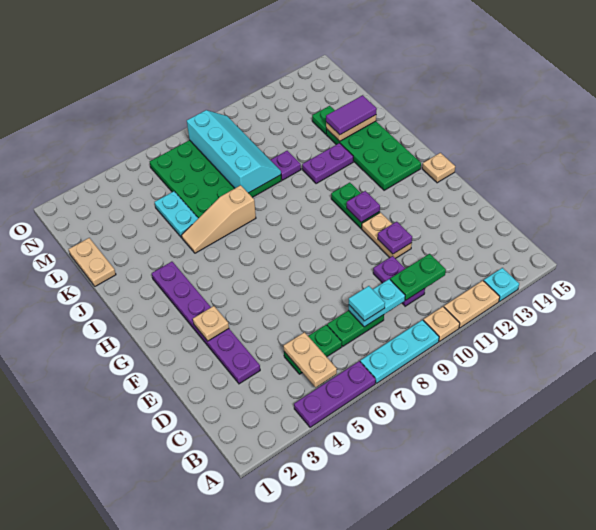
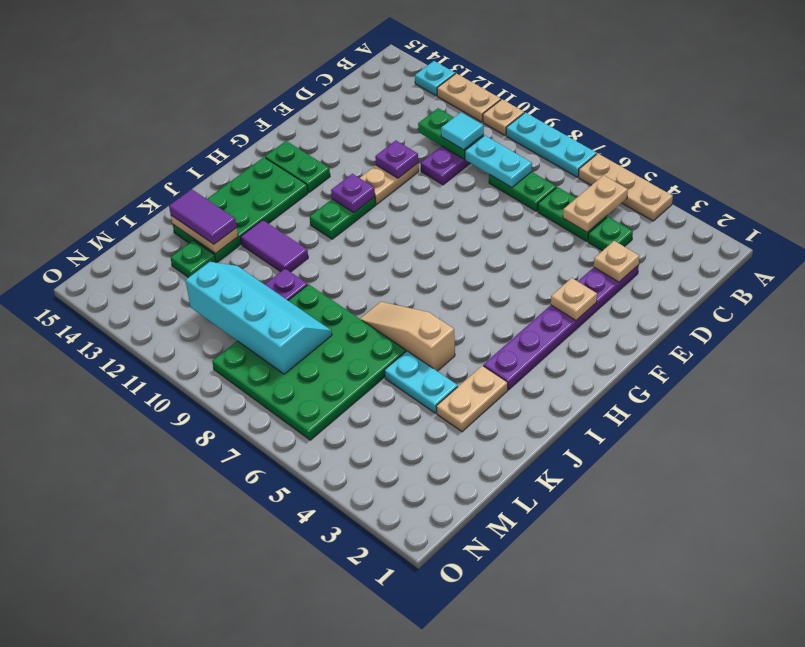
purple 1x3 plate [294,361,376,427] -> tan 1x3 plate [579,154,673,221]
none -> green 1x1 plate [588,217,633,251]
cyan 1x1 tile [349,286,385,321] -> cyan 1x1 tile moved to [441,112,484,150]
none -> green 1x2 plate [265,141,330,192]
tan 1x1 plate [422,153,455,183] -> tan 1x1 plate moved to [594,241,639,282]
tan 1x3 slope [182,185,256,253] -> tan 1x3 slope turned to [360,302,455,371]
purple 1x2 plate [302,143,353,184] -> purple 1x2 tile [241,220,308,272]
tan 1x2 plate [69,238,116,286] -> tan 1x2 plate moved to [436,366,508,432]
cyan 1x2 plate [155,191,198,237] -> cyan 1x2 plate turned to [384,351,458,413]
cyan 2x4 slope [187,110,281,193] -> cyan 2x4 slope turned to [185,262,332,374]

